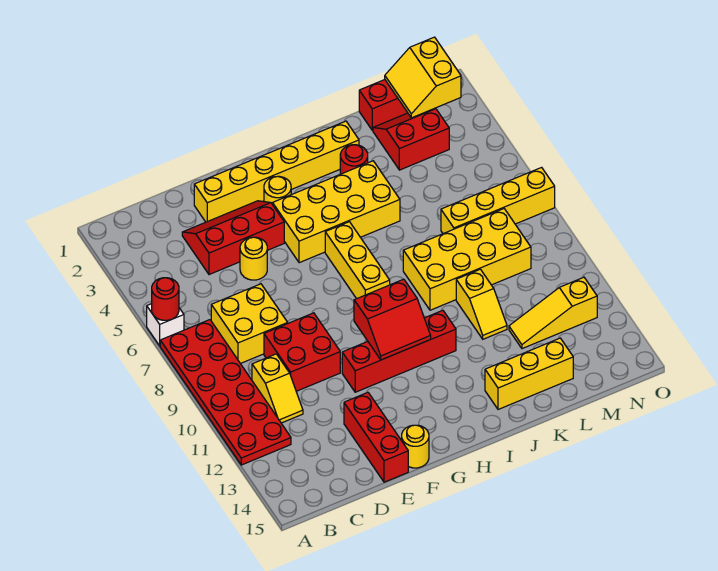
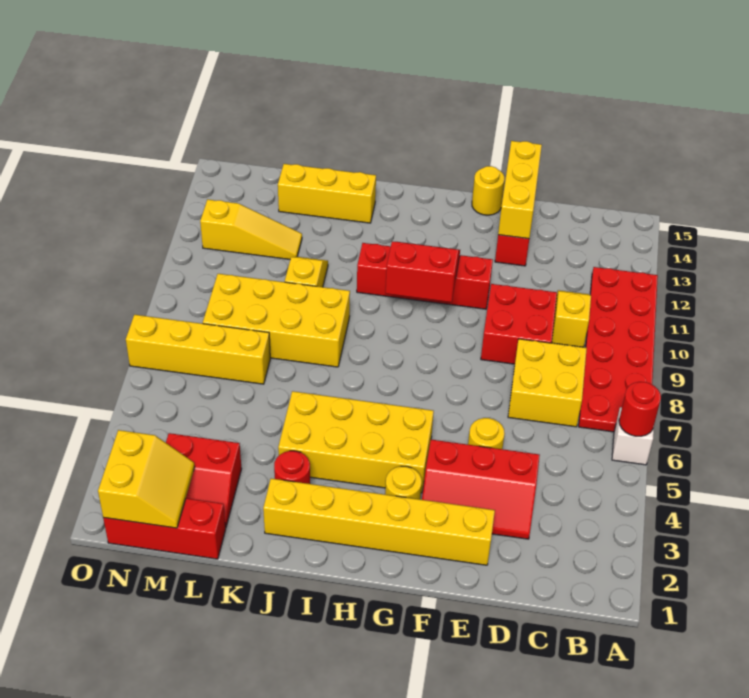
yellow 1x3 brick [325,222,390,299] -> yellow 1x3 brick moved to [498,141,542,239]

